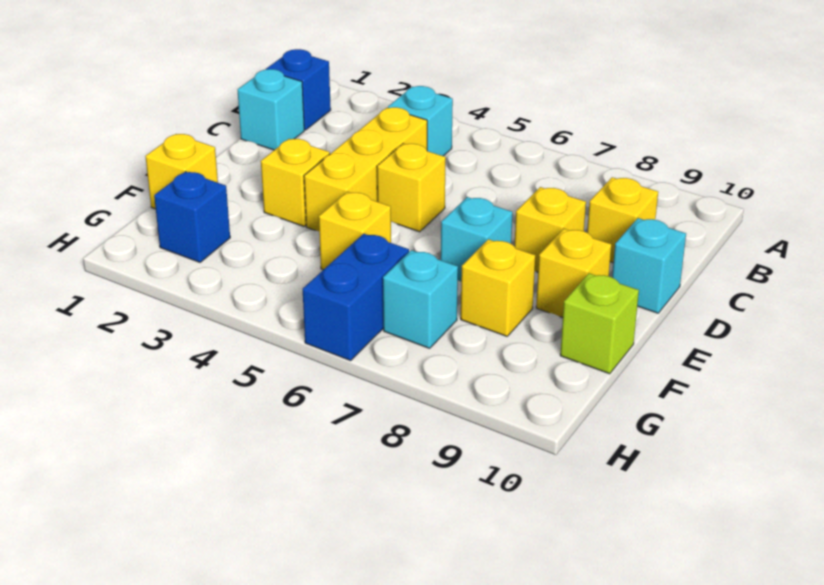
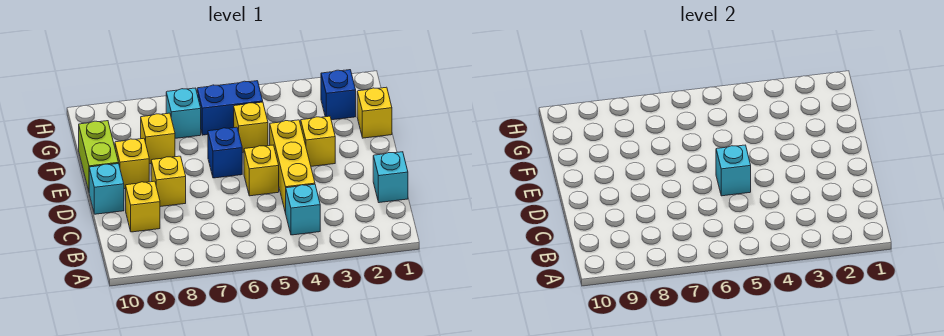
blue 1x1 brick [266,49,331,130] -> blue 1x1 brick moved to [208,127,242,178]
cyan 1x1 brick [441,197,512,282] -> cyan 1x1 brick moved to [716,145,751,196]
lime 1x1 brick [560,273,639,374] -> lime 1x2 brick [79,121,119,191]
blue 1x2 brick [303,234,409,361] -> blue 1x2 brick turned to [197,81,263,135]

